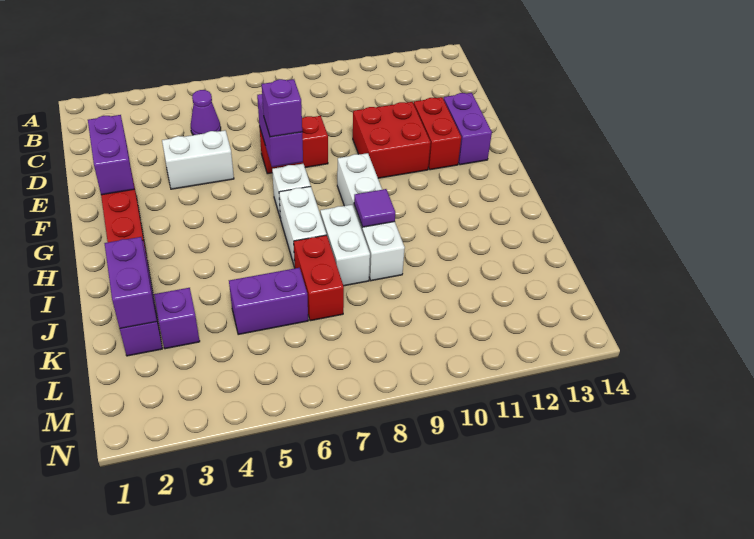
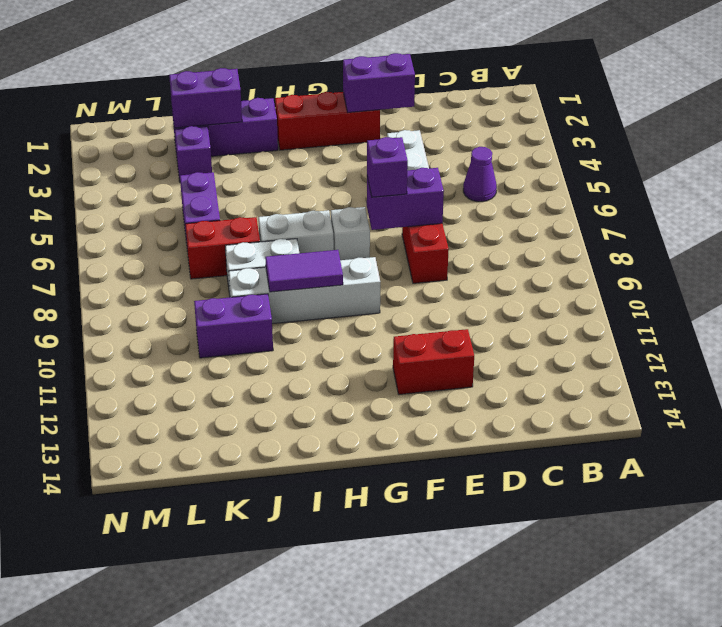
red 2x2 brick [353,102,431,178] -> none
purple 1x2 brick [443,93,492,165] -> purple 1x2 brick moved to [194,294,273,358]
purple 1x1 tile [354,189,395,227] -> purple 1x2 tile [265,250,343,292]

